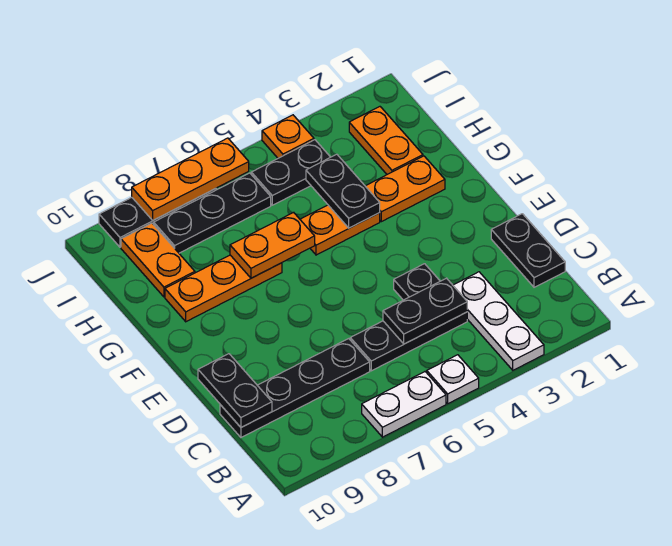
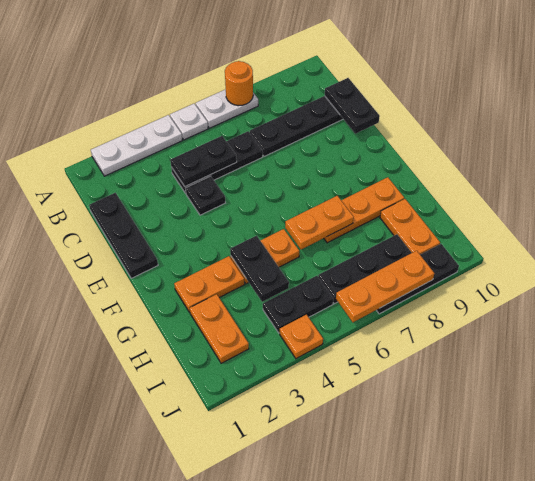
white 1x3 plate [453,272,544,370] -> white 1x3 plate turned to [91,115,182,176]
none -> orange 1x1 round brick [225,61,253,106]
black 1x2 plate [491,214,565,287] -> black 1x3 plate [89,193,158,278]

